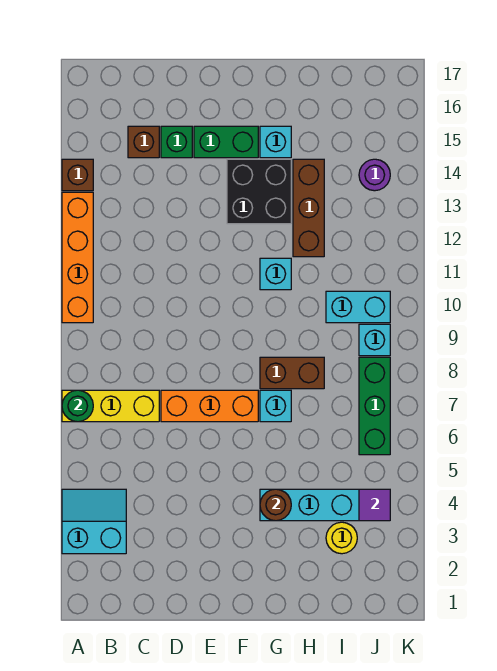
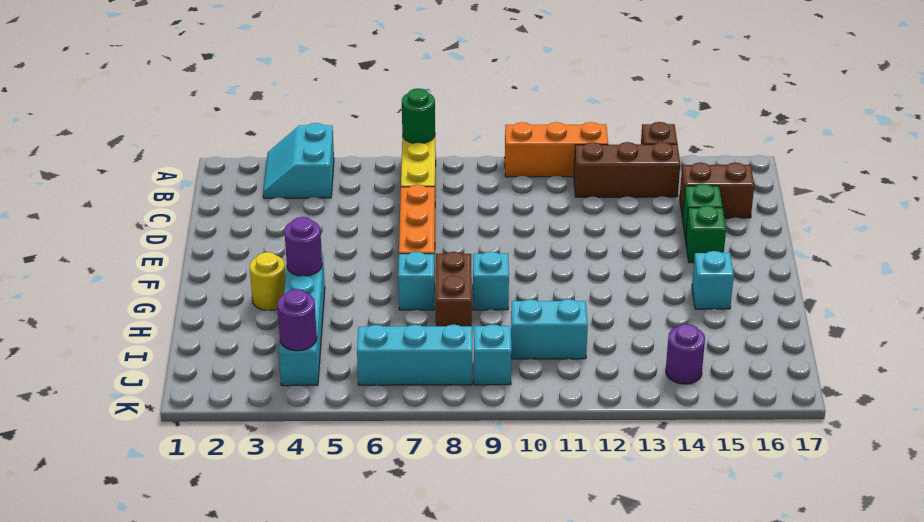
cyan 2x2 slope [62,489,126,554] -> cyan 2x2 slope turned to [263,123,334,198]
orange 1x4 brick [62,192,93,323] -> orange 1x3 brick [505,122,608,177]
brown 1x1 brick [128,126,159,158] -> brown 1x2 brick [680,162,754,218]
green 1x2 brick [194,126,258,158] -> green 1x1 brick [686,206,726,263]
black 2x2 brick [227,159,291,224] -> none
brown 1x1 round brick [260,489,291,521] -> purple 1x1 round brick [284,217,322,276]
cyan 1x1 brick [260,258,291,290] -> cyan 1x1 brick moved to [473,252,509,310]
brown 1x3 brick [293,159,324,257] -> brown 1x3 brick moved to [574,142,680,197]
yellow 1x1 round brick [326,522,357,554] -> yellow 1x1 round brick moved to [250,252,286,311]
cyan 1x2 brick [326,291,390,323] -> cyan 1x2 brick turned to [511,299,588,359]
purple 1x1 tile [359,489,390,521] -> purple 1x1 round brick [277,289,317,351]
green 1x3 brick [359,357,390,455] -> cyan 1x3 brick [357,325,472,385]

